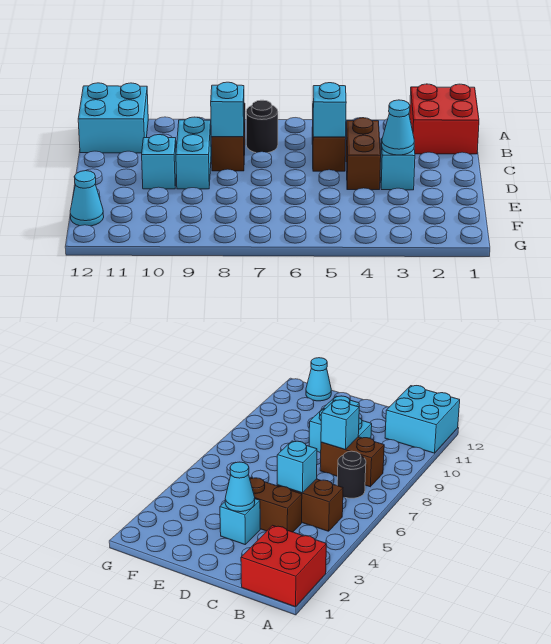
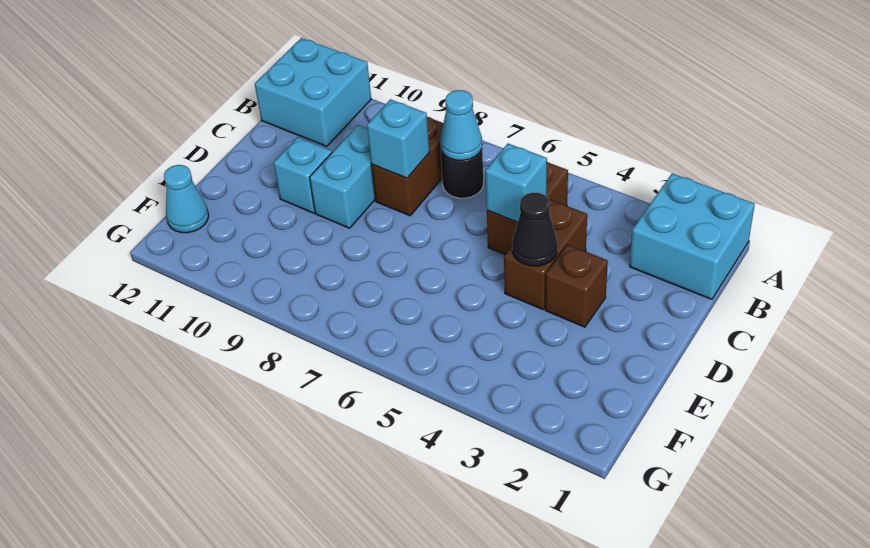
red 2x2 brick [410,84,479,154] -> cyan 2x2 brick [630,173,755,299]
cyan 1x1 brick [380,138,415,190] -> brown 1x1 brick [545,244,608,327]
cyan 1x1 cone [382,100,414,155] -> cyan 1x1 cone moved to [440,90,482,160]
none -> black 1x1 cone [512,193,557,266]

